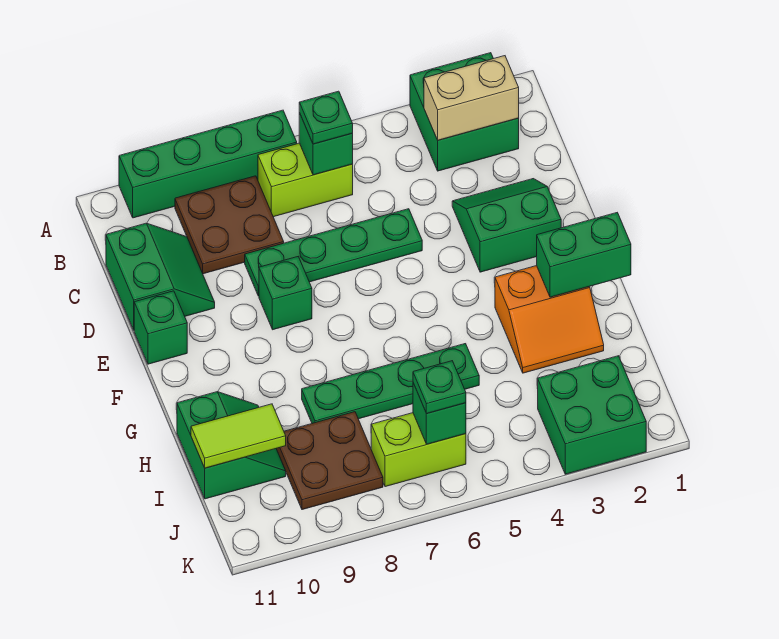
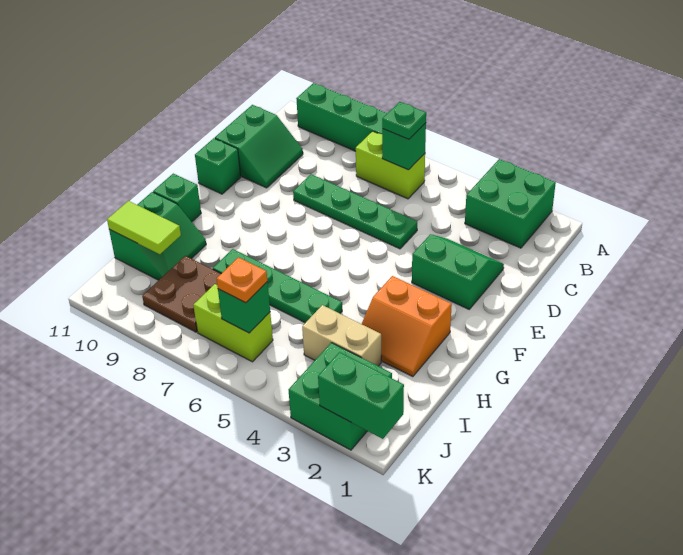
tan 1x2 brick [424,56,519,140] -> tan 1x2 brick moved to [302,305,381,366]
brown 2x2 plate [175,176,284,274] -> none
green 1x1 brick [259,257,312,330] -> green 1x1 brick moved to [153,174,201,222]
green 1x2 brick [537,213,631,297] -> green 1x2 brick moved to [318,352,404,439]
green 1x1 plate [413,361,466,414] -> orange 1x1 plate [217,257,267,303]

